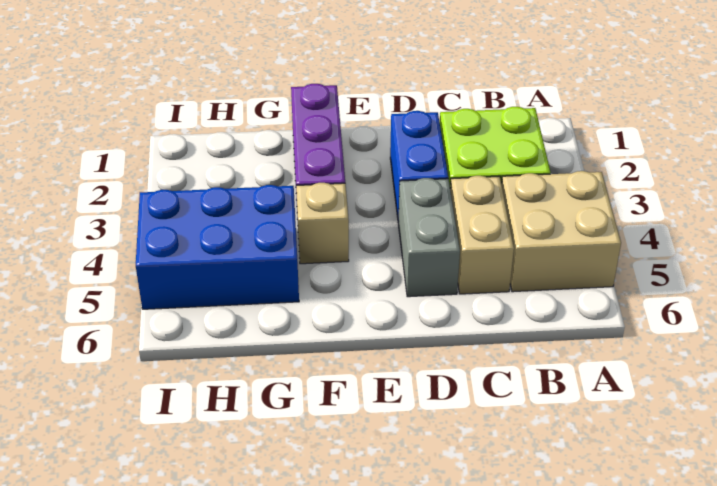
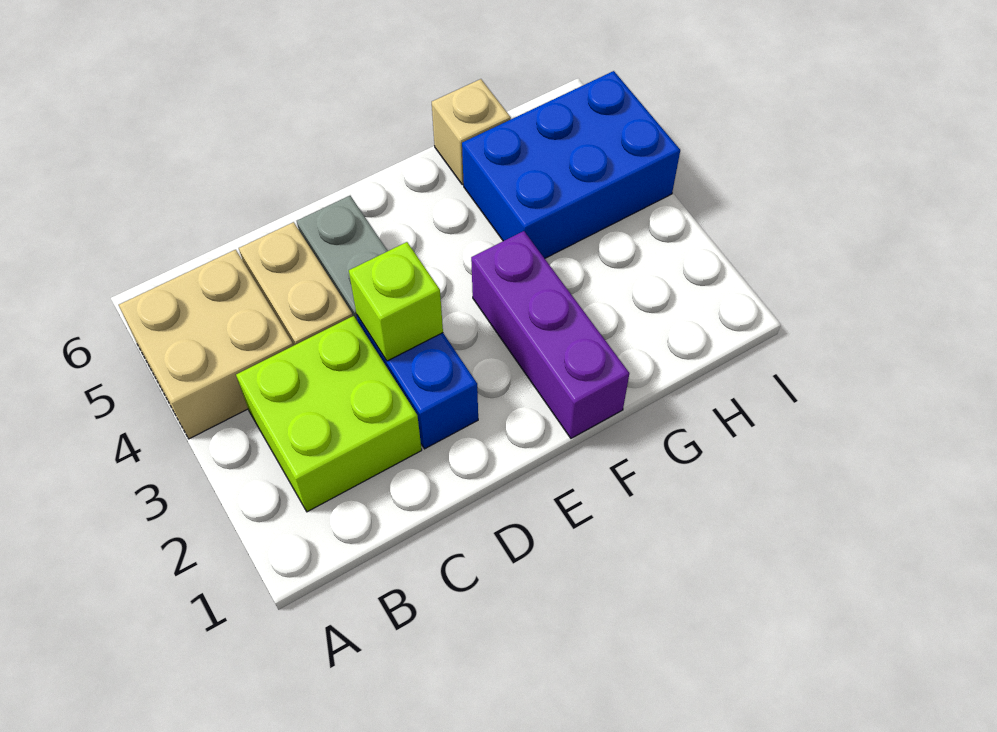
none -> lime 1x1 brick [349,242,443,361]
tan 1x1 brick [296,183,349,264] -> tan 1x1 brick moved to [432,79,511,185]

